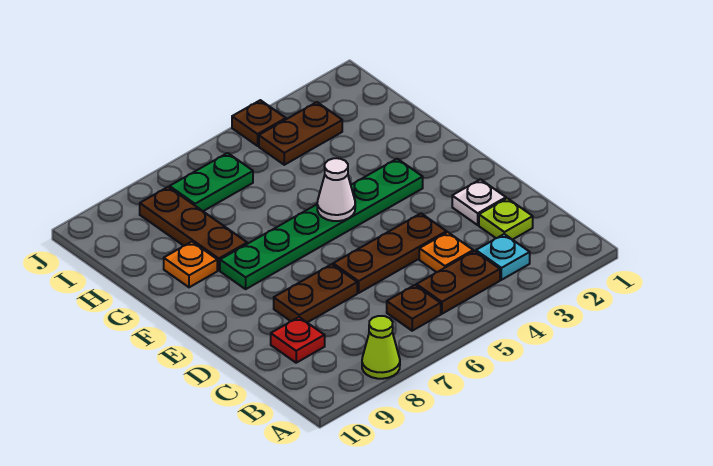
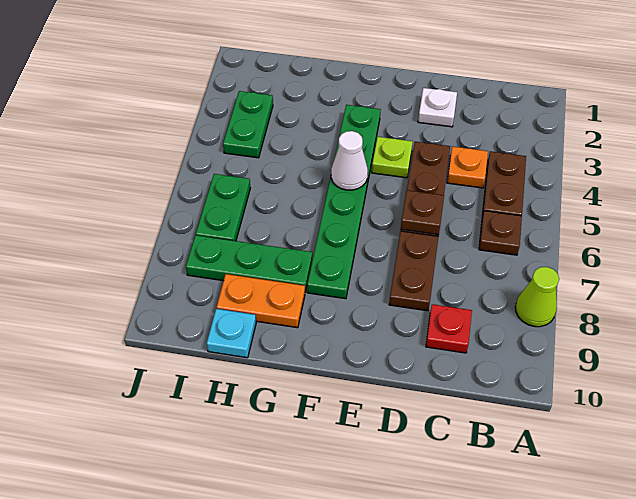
cyan 1x1 plate [476,234,530,280] -> cyan 1x1 plate moved to [207,309,256,358]
lime 1x1 plate [479,198,533,240] -> lime 1x1 plate moved to [372,137,413,178]
brown 1x3 plate [140,187,247,270] -> green 1x3 plate [186,235,312,292]
orange 1x1 plate [164,242,217,287] -> orange 1x2 plate [216,274,305,328]
brown 1x2 plate [259,102,342,165] -> green 1x2 plate [223,91,273,158]
brown 1x1 plate [232,100,286,146] -> brown 1x1 plate moved to [401,190,444,235]

